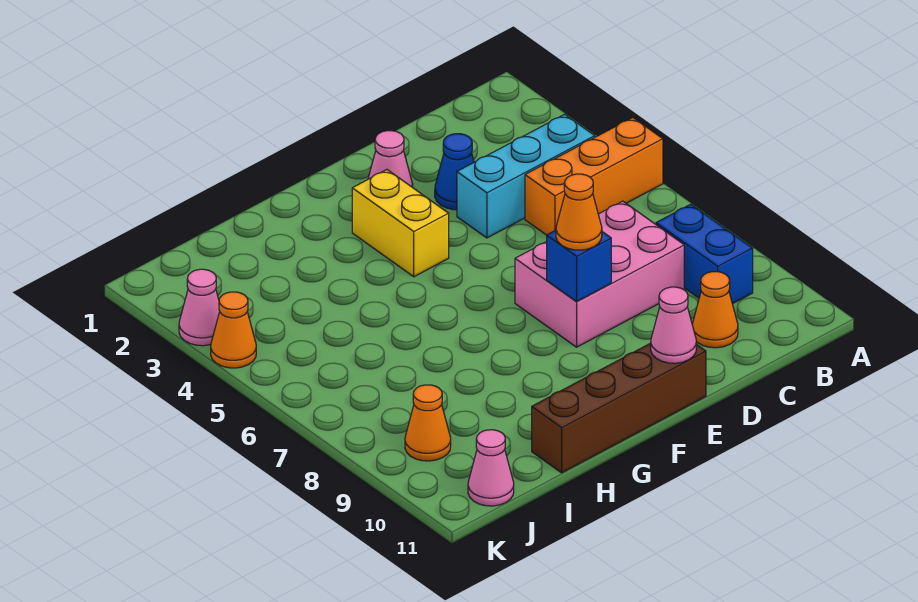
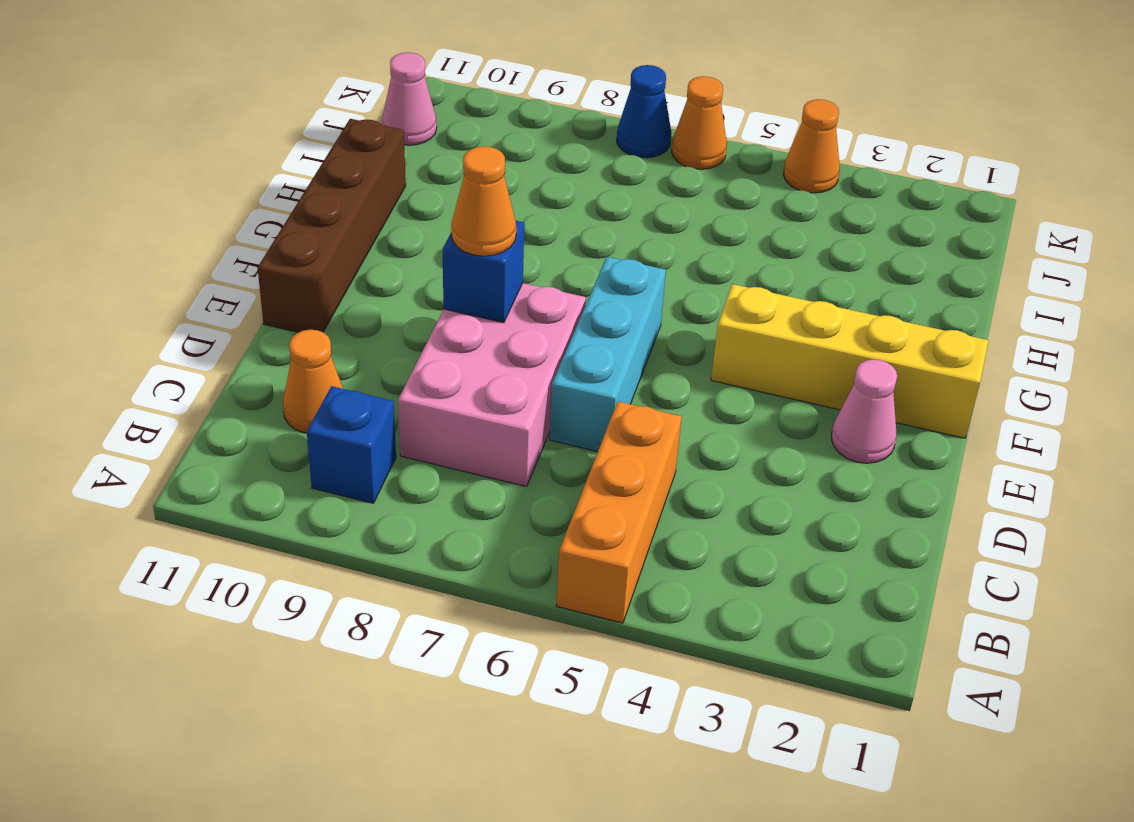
cyan 1x3 brick [457,114,595,238] -> cyan 1x3 brick moved to [550,257,666,452]
blue 1x2 brick [656,204,753,304] -> blue 1x1 brick [307,386,396,503]
blue 1x1 cone [435,134,474,210] -> blue 1x1 cone moved to [617,65,671,158]
pink 1x1 cone [651,287,696,363] -> none
yellow 1x2 brick [352,170,449,277] -> yellow 1x4 brick [711,284,989,438]
orange 1x1 cone [405,385,451,461] -> orange 1x1 cone moved to [672,76,727,169]
pink 1x1 cone [179,269,220,346] -> none

